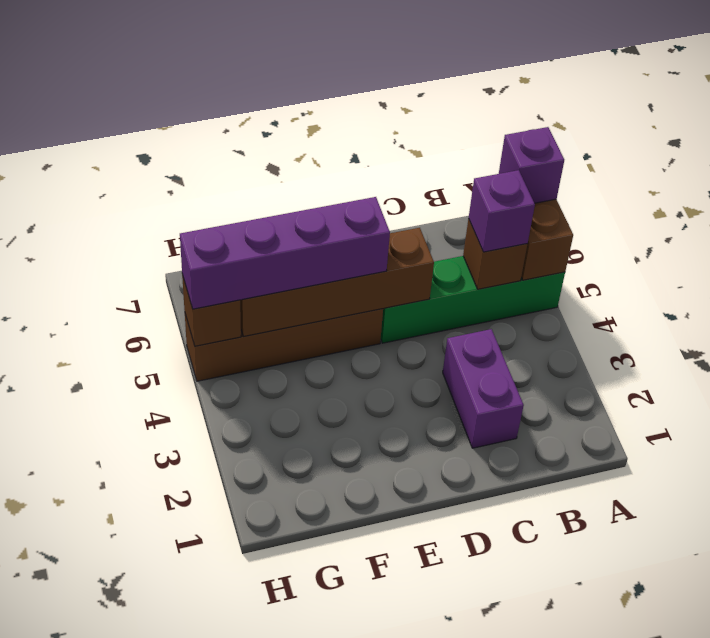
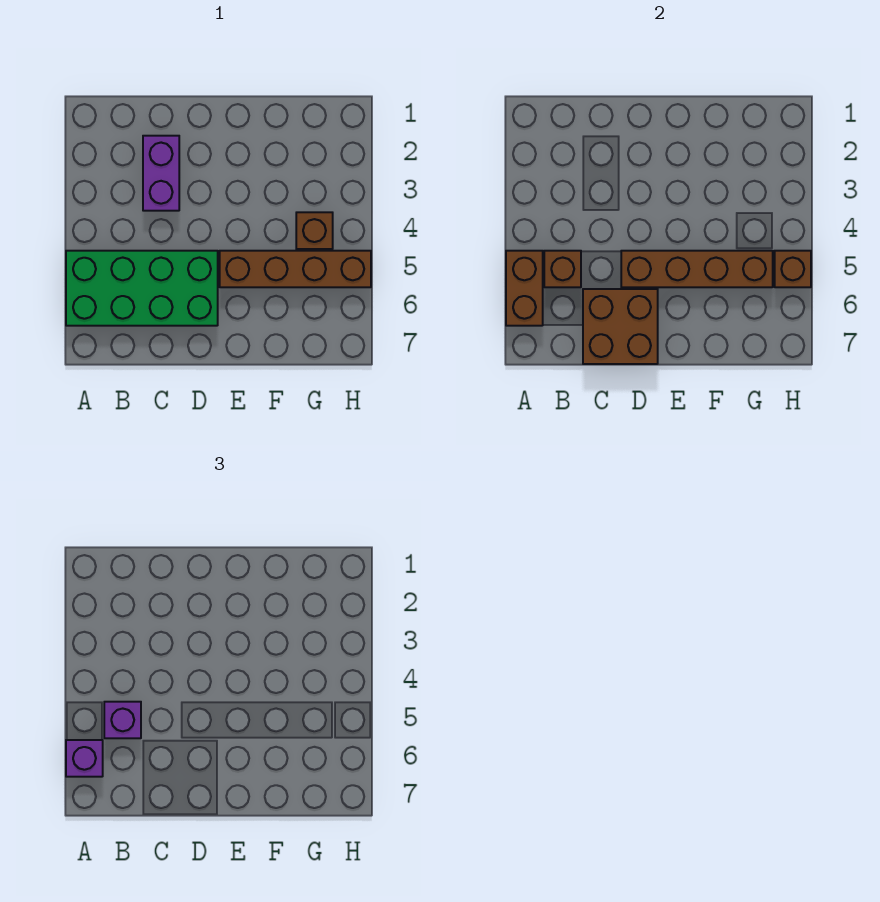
green 1x4 brick [381,256,565,343] -> green 2x4 brick [66,251,218,326]
none -> brown 2x2 brick [583,289,658,364]
purple 1x4 brick [180,197,390,309] -> none
none -> brown 1x1 brick [296,212,333,249]

